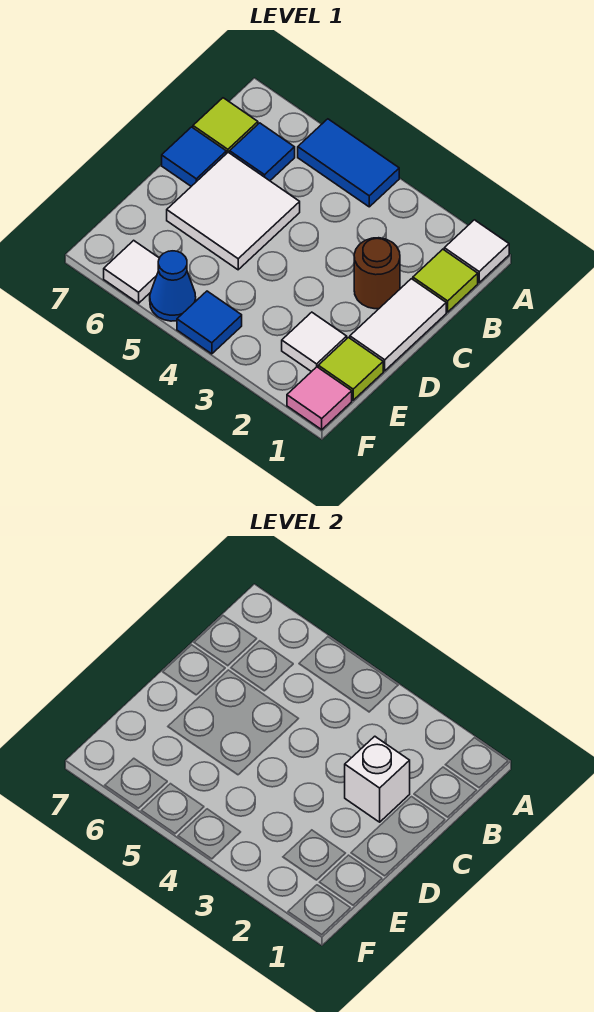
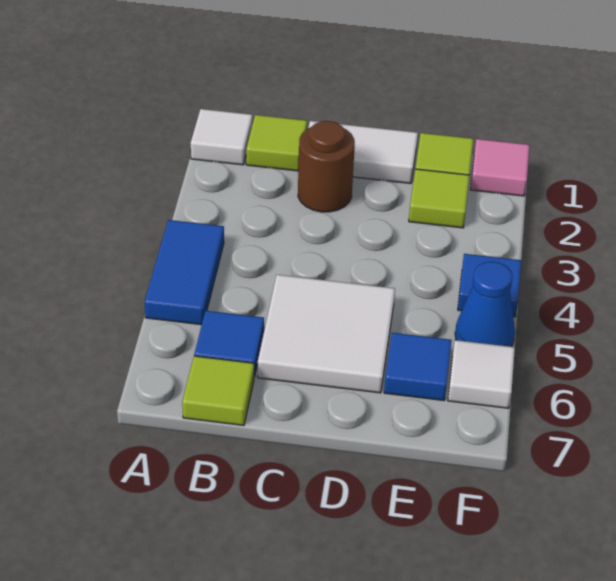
white 1x1 brick [345,736,410,822] -> none
blue 1x1 tile [162,127,226,186] -> blue 1x1 tile moved to [384,333,452,401]
white 1x1 tile [282,312,347,372] -> lime 1x1 tile [409,169,470,228]

